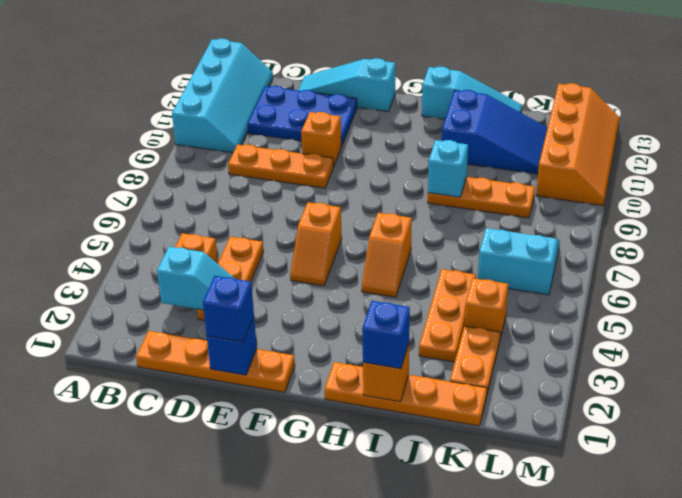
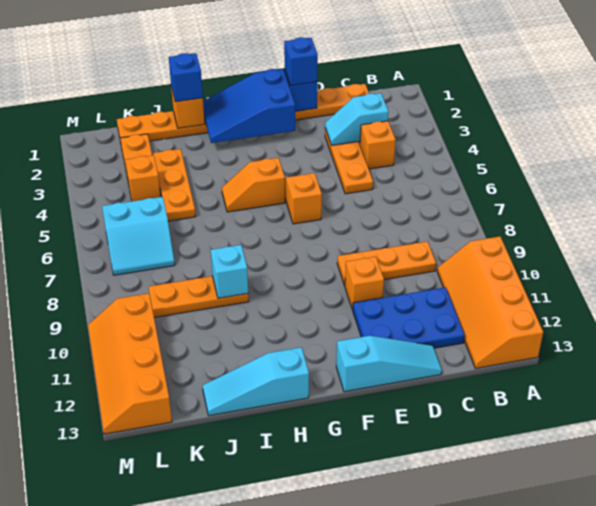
cyan 2x4 slope [172,39,273,153] -> orange 2x4 slope [437,236,543,368]
orange 1x2 slope [362,213,412,297] -> orange 1x2 slope turned to [222,158,285,212]
blue 2x3 slope [442,90,548,174] -> blue 2x3 slope moved to [203,69,296,143]

